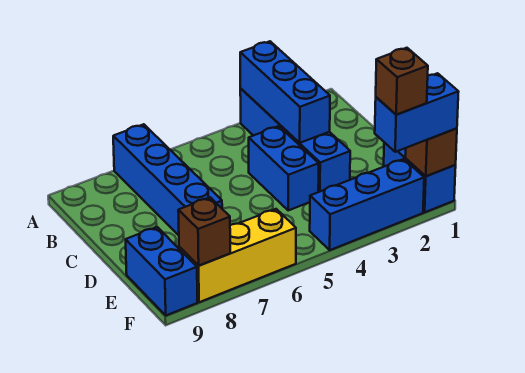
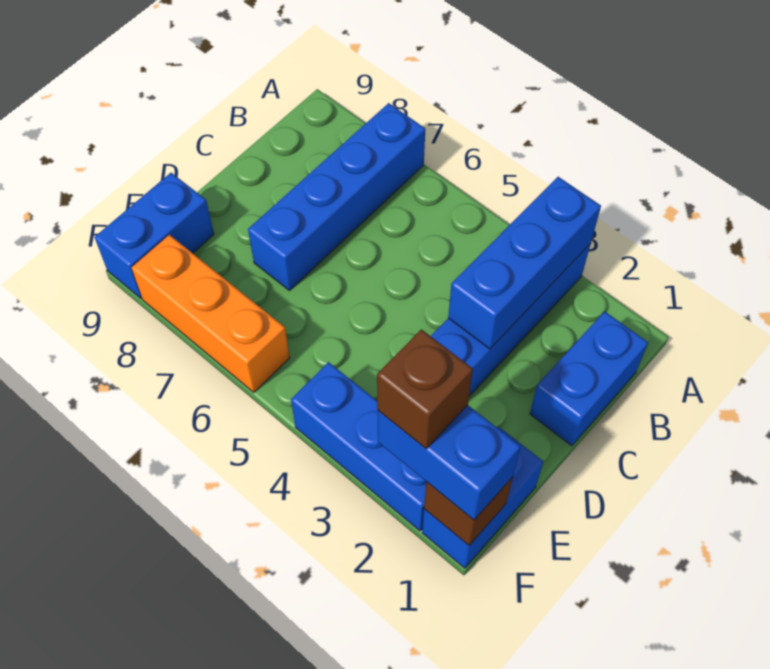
blue 1x2 brick [249,126,319,210] -> blue 1x2 brick moved to [530,311,648,446]
yellow 1x3 brick [179,209,296,302] -> orange 1x3 brick [131,235,290,392]
brown 1x1 brick [178,197,230,266] -> none

